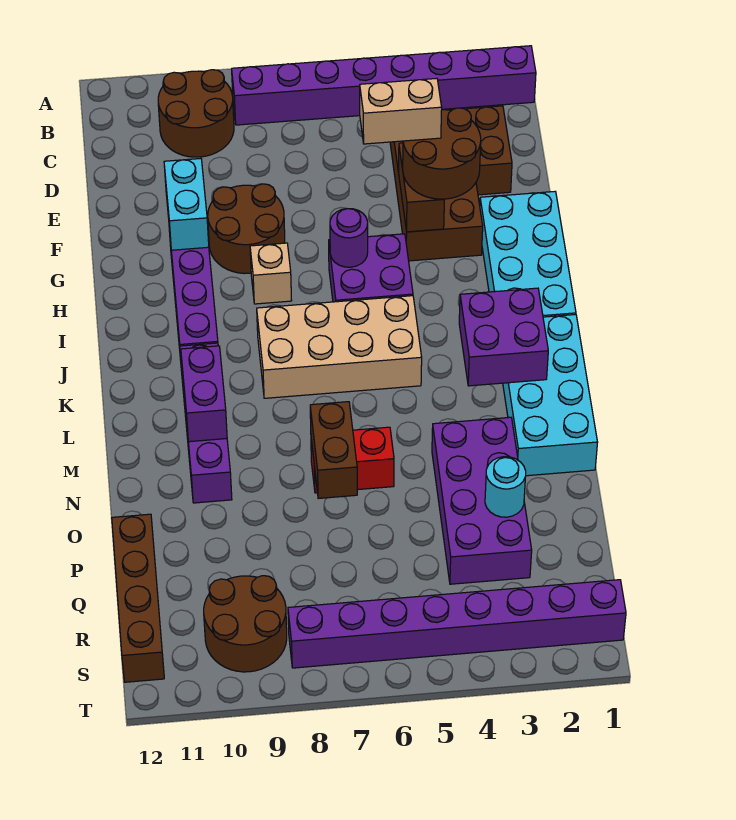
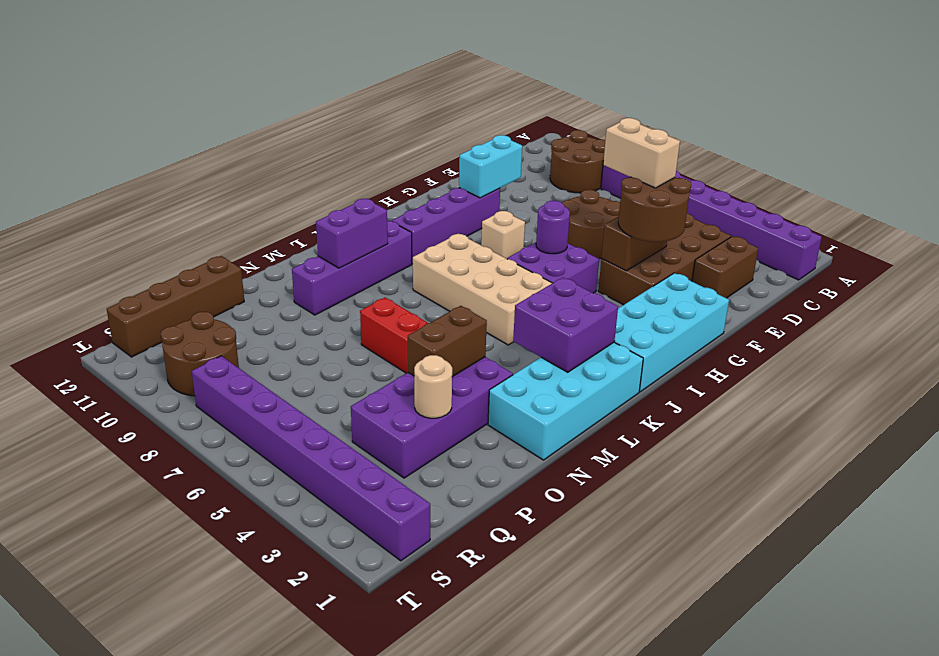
brown 2x2 round brick [208,184,285,274] -> brown 2x2 round brick moved to [562,190,620,259]
brown 1x2 brick [310,402,357,499] -> brown 1x2 brick moved to [408,306,487,377]
cyan 1x1 round brick [485,457,526,517] -> tan 1x1 round brick [414,355,452,418]

